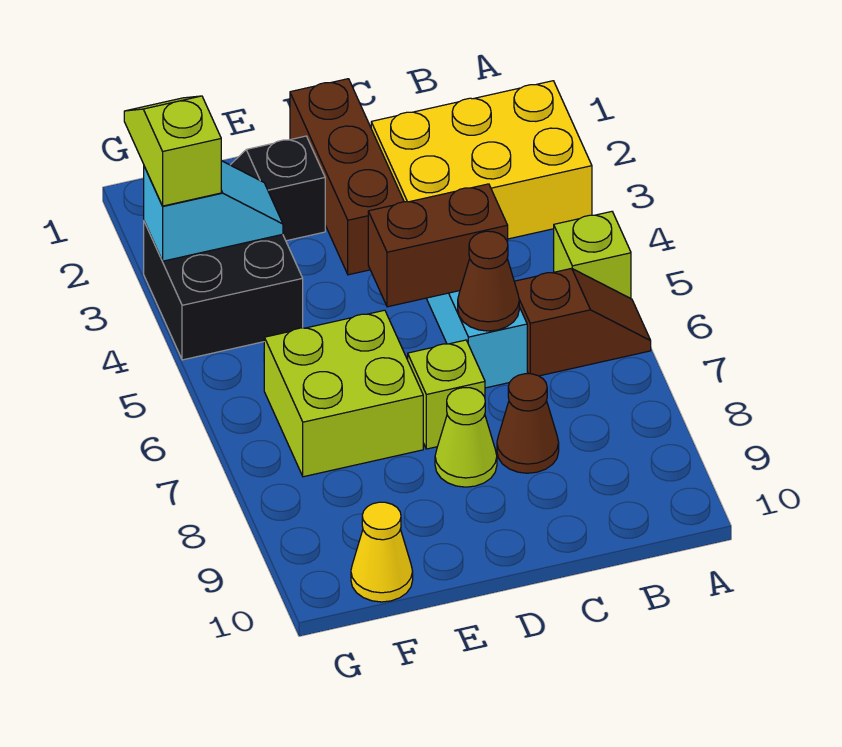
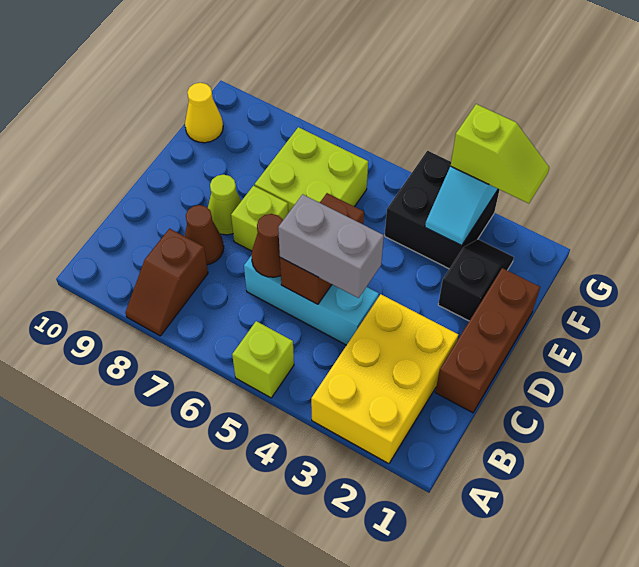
brown 1x2 slope [514,268,651,376] -> brown 1x2 slope moved to [125,229,208,336]
none -> grey 1x2 brick [278,194,384,298]
brown 1x3 brick [290,79,404,275] -> brown 1x3 brick turned to [435,268,540,413]

